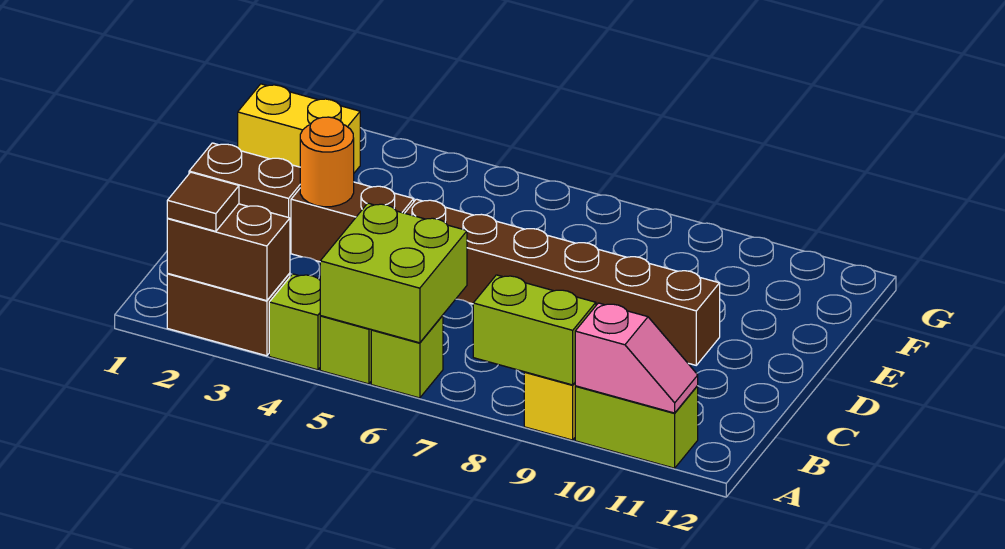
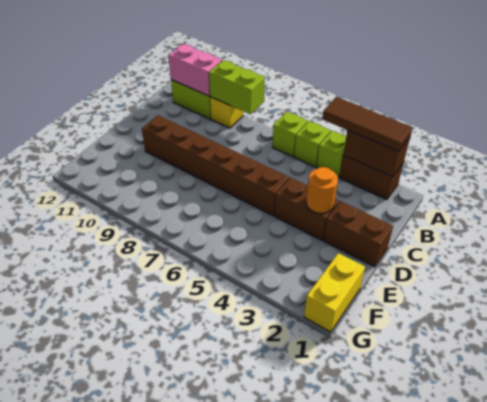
brown 1x1 tile [167,172,239,231] -> brown 1x3 tile [322,97,413,151]
lime 2x2 brick [320,203,467,343] -> none
pink 1x2 slope [575,303,698,413] -> pink 1x2 brick [168,44,222,96]
yellow 1x2 brick [238,84,360,173] -> yellow 1x2 brick turned to [304,253,365,332]

